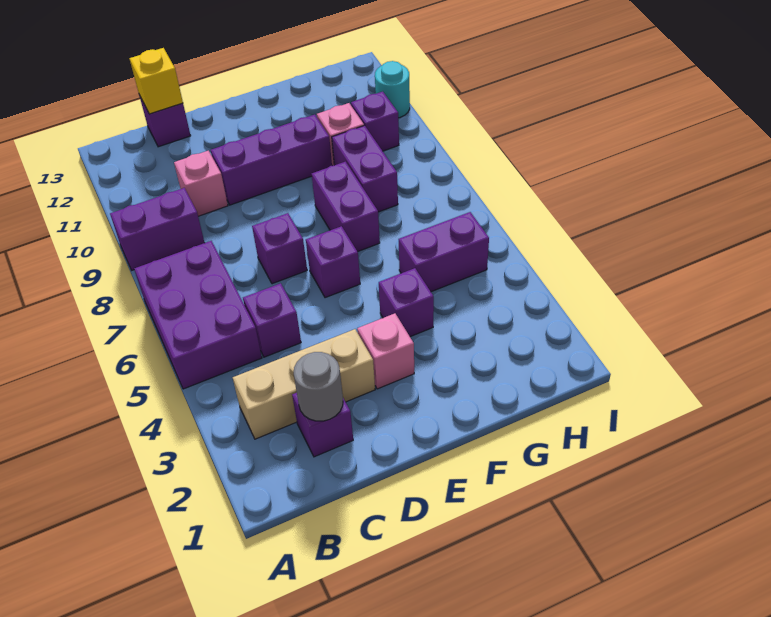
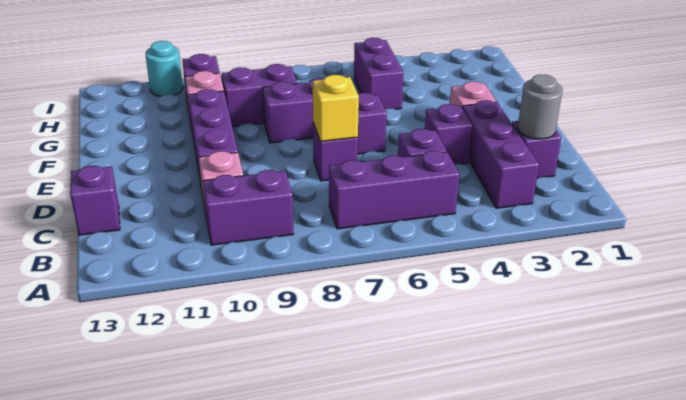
purple 2x3 brick [134,241,262,389] -> purple 1x3 brick [329,151,459,229]
purple 1x2 brick [110,188,204,270] -> purple 1x2 brick turned to [203,170,294,245]
tan 1x3 brick [233,329,375,439] -> purple 1x3 brick [462,100,539,208]
yellow 1x1 brick [129,48,183,114] -> yellow 1x1 brick moved to [313,75,359,142]
purple 1x1 brick [379,268,434,337] -> purple 1x1 brick moved to [425,104,472,164]

